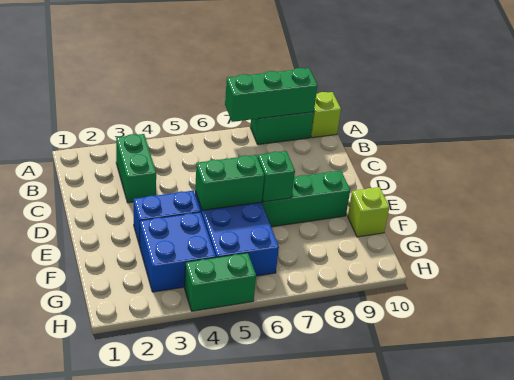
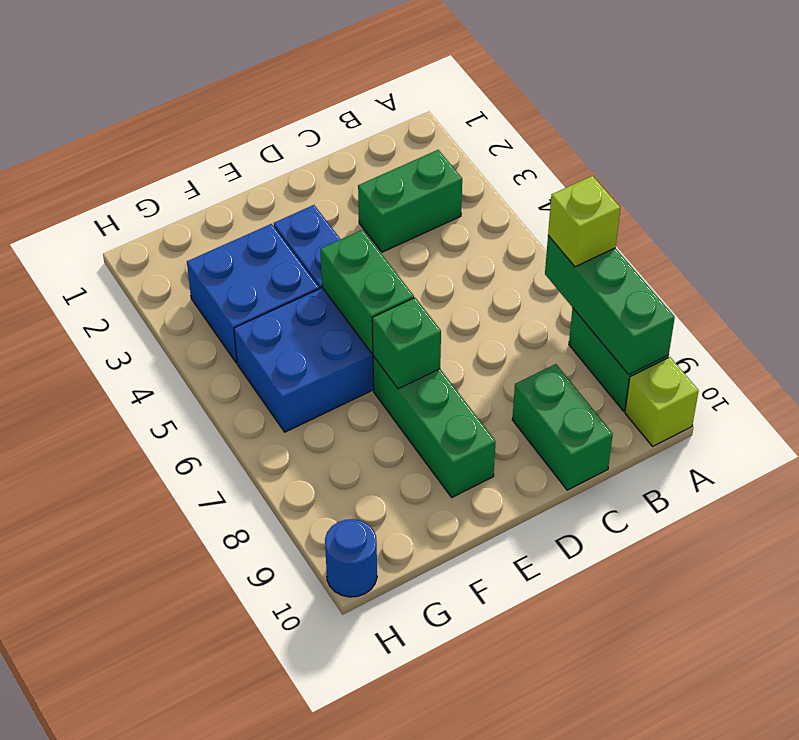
lime 1x1 brick [348,187,389,237] -> lime 1x1 brick moved to [548,176,620,267]
green 1x2 brick [184,253,256,311] -> green 1x2 brick moved to [512,364,613,490]
none -> blue 1x1 round brick [325,519,377,597]

